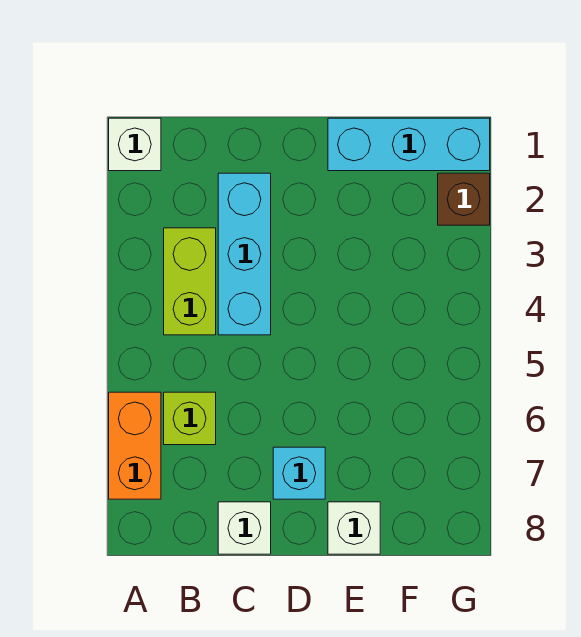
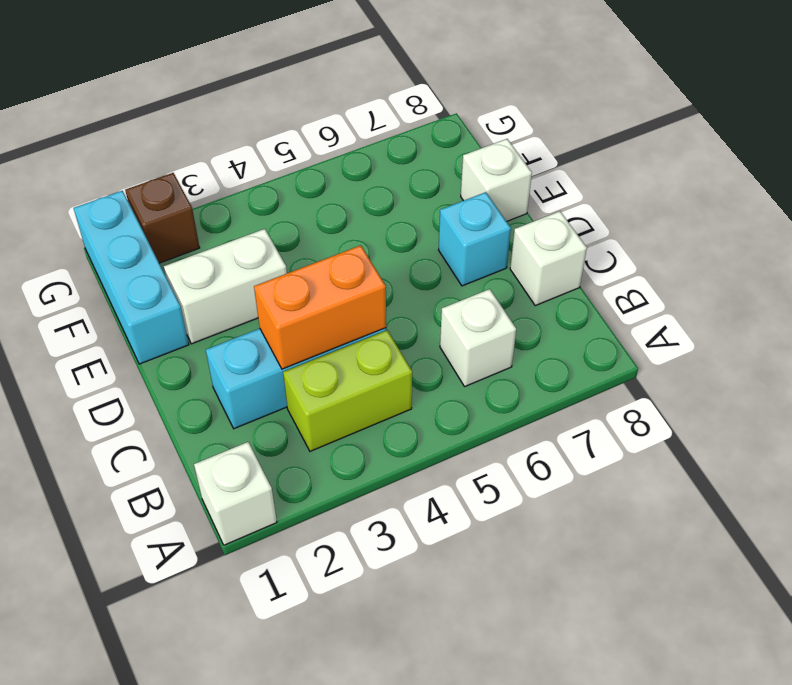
orange 1x2 brick [109,392,161,499] -> orange 1x2 brick moved to [254,245,386,369]
lime 1x1 brick [164,392,216,445] -> white 1x1 brick [440,289,516,386]
none -> white 1x2 brick [164,229,287,344]

